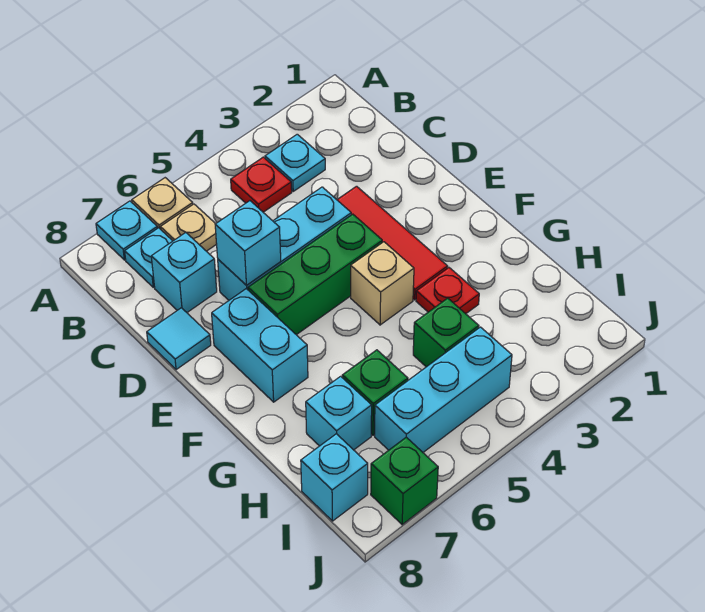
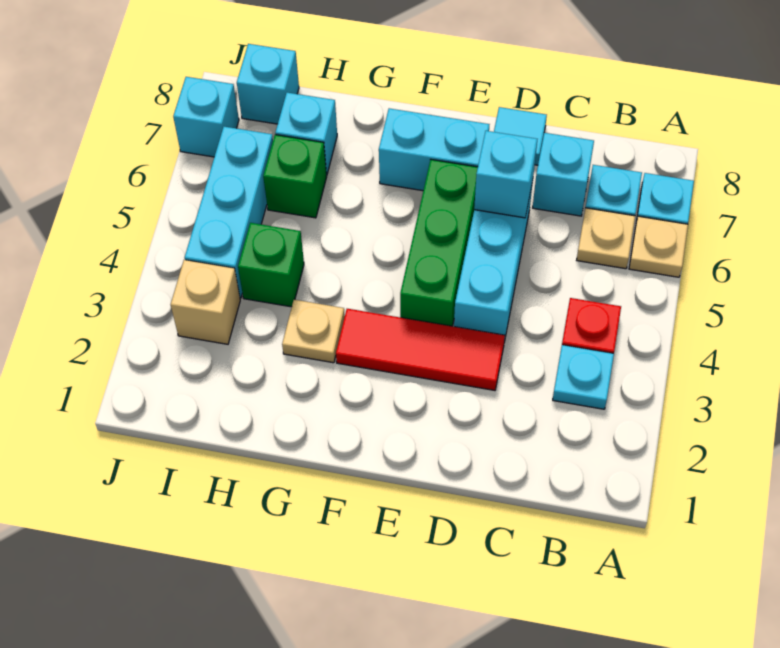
tan 1x1 brick [351,242,414,325] -> tan 1x1 brick moved to [171,260,240,344]
red 1x1 plate [416,268,479,314] -> tan 1x1 plate [282,300,345,363]
green 1x1 brick [371,437,438,525] -> cyan 1x1 brick [173,77,239,157]

